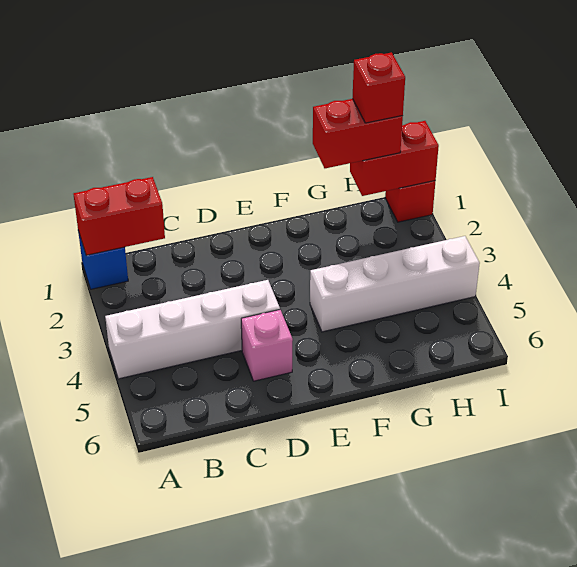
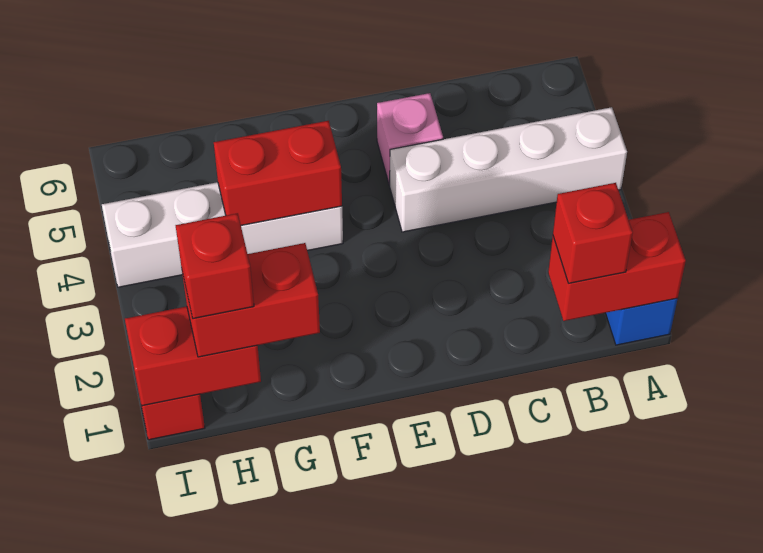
none -> red 1x1 brick [553,183,633,284]
none -> red 1x2 brick [214,121,342,225]

